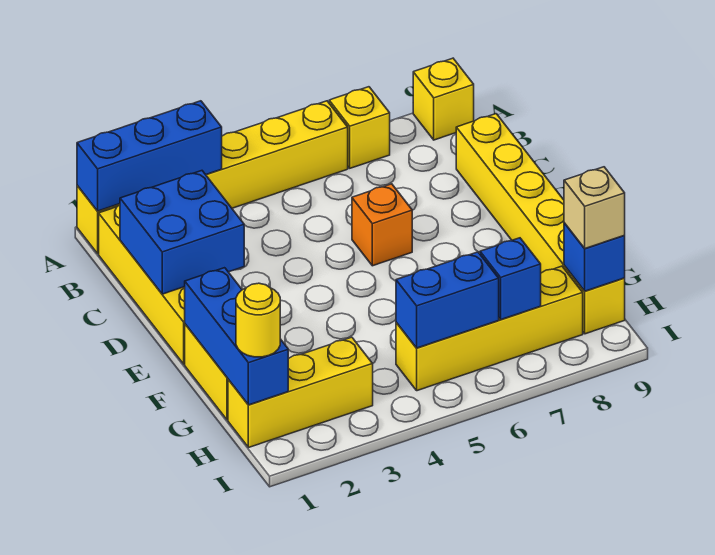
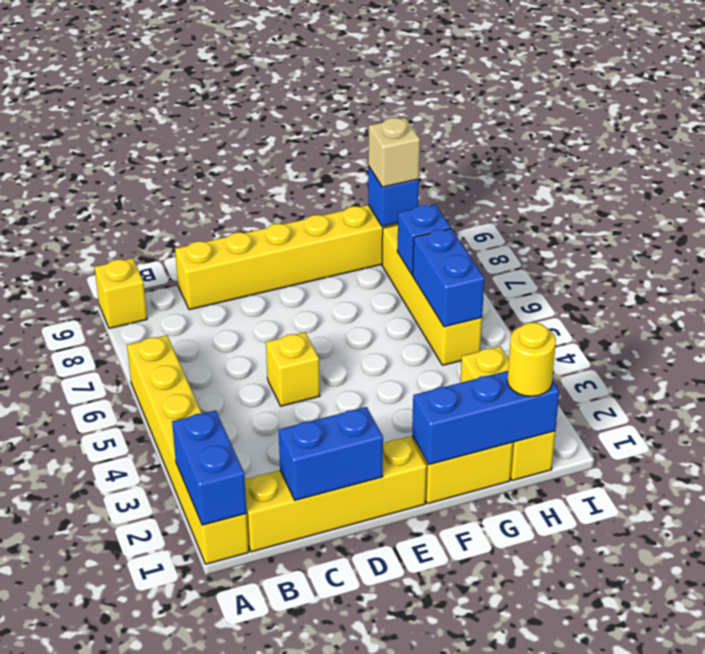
blue 1x3 brick [77,101,222,211] -> blue 1x2 brick [172,410,247,525]
yellow 1x1 brick [329,87,390,168] -> yellow 1x1 brick moved to [266,332,320,406]
blue 2x2 brick [120,171,244,294] -> blue 1x2 brick [279,407,383,500]
orange 1x1 brick [352,184,412,266] -> none

